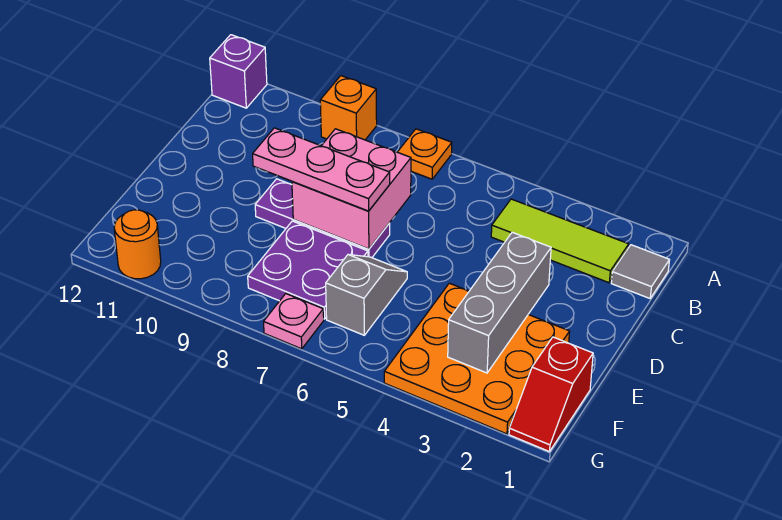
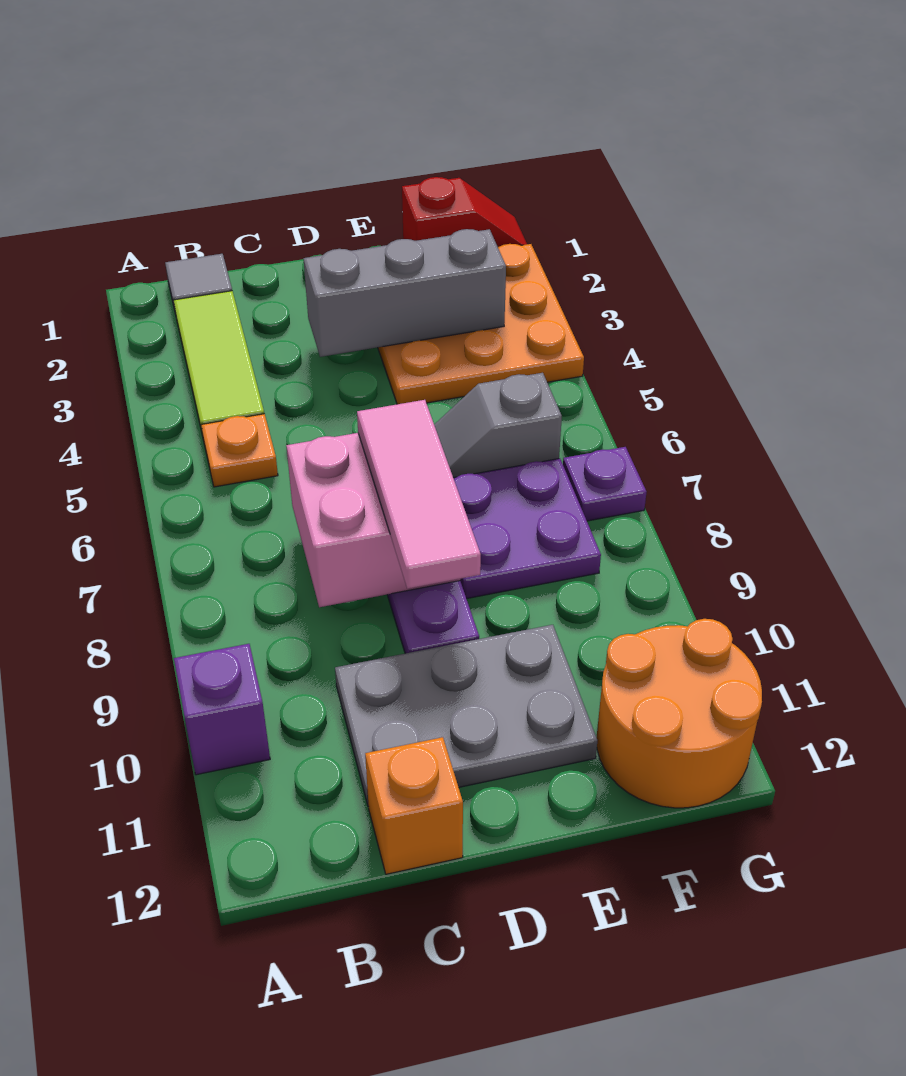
orange 1x1 plate [398,129,452,179] -> orange 1x1 plate moved to [201,414,278,487]
orange 1x1 brick [320,76,377,140] -> orange 1x1 brick moved to [365,737,463,874]
purple 1x1 brick [210,35,267,108] -> purple 1x1 brick moved to [174,644,270,775]
none -> grey 2x3 plate [335,625,597,807]
pink 1x3 plate [253,128,390,211] -> pink 1x3 tile [357,400,481,589]
pink 1x1 plate [264,294,324,349] -> purple 1x1 plate [563,447,646,521]
orange 1x1 round brick [114,210,161,279] -> orange 2x2 round brick [596,619,762,808]

